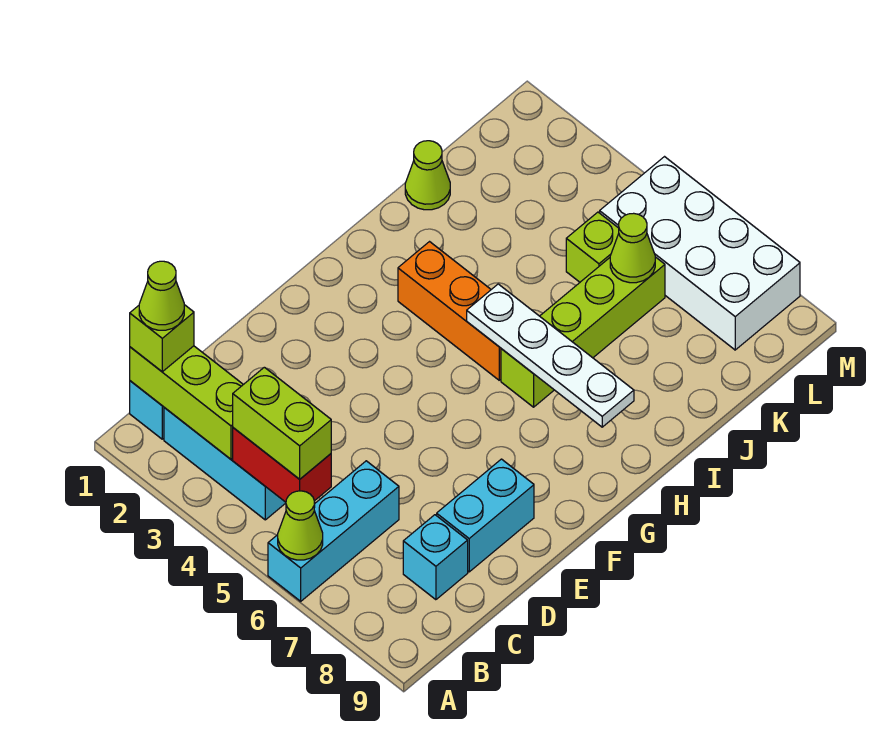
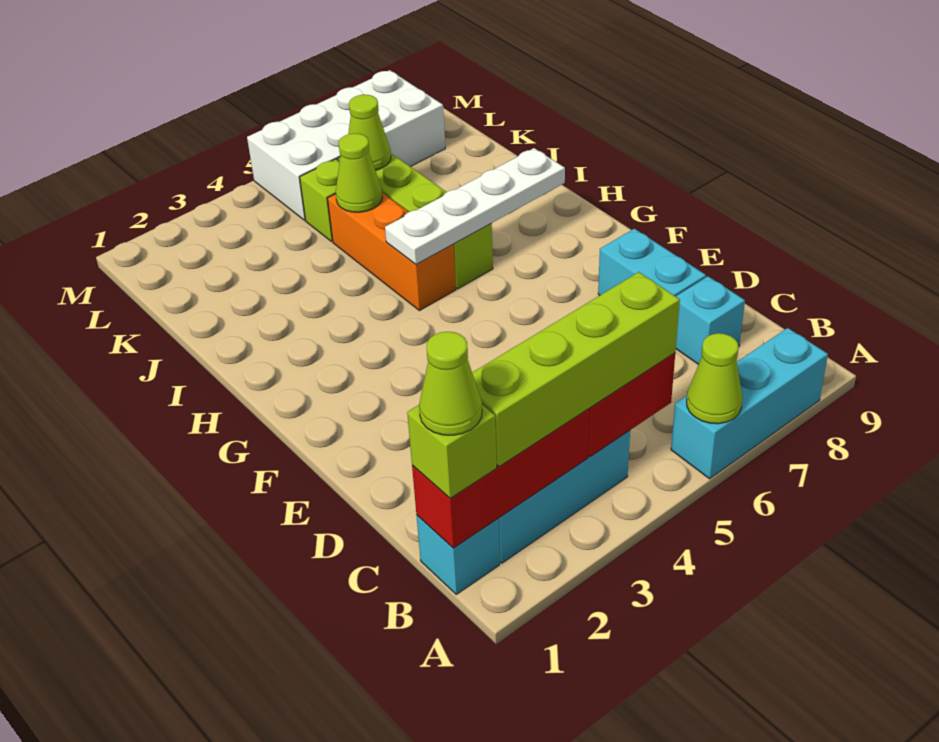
cyan 1x3 brick [268,461,399,601] -> cyan 1x3 brick turned to [671,328,828,479]
lime 1x3 brick [130,346,243,459] -> red 1x3 brick [412,409,589,548]
lime 1x2 brick [233,367,331,479] -> lime 1x4 brick [472,272,680,467]
orange 1x3 brick [398,242,501,380] -> orange 1x3 brick turned to [327,193,456,311]
lime 1x1 cone [405,141,450,210] -> lime 1x1 cone moved to [336,133,382,212]

